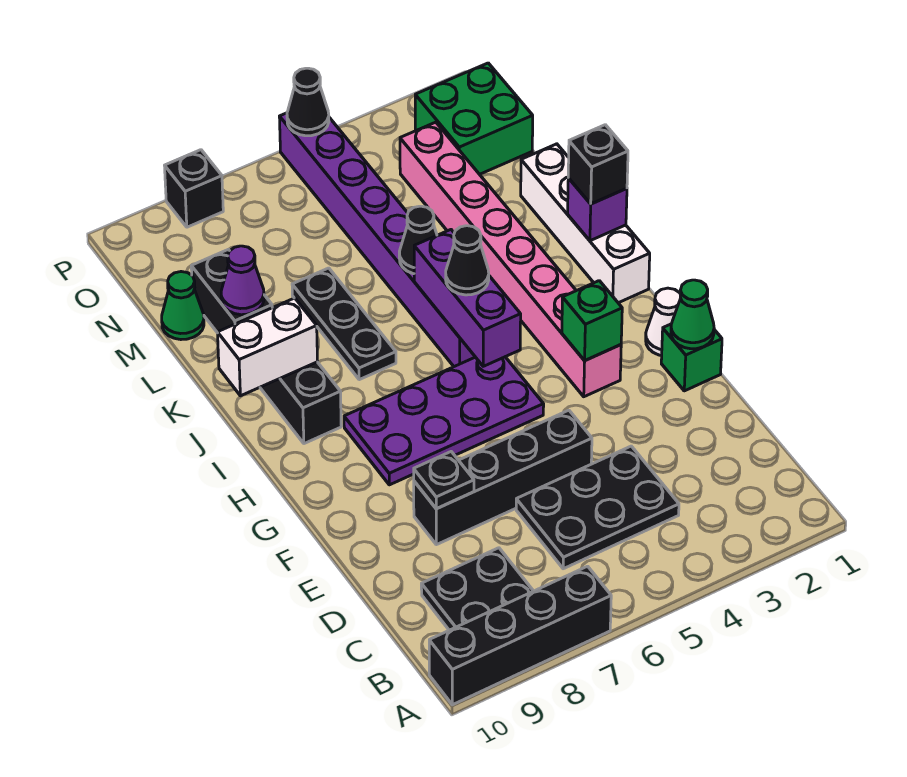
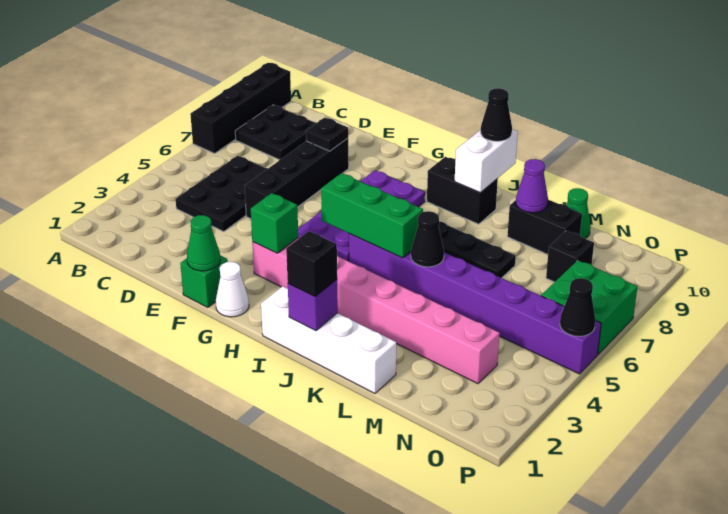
purple 1x3 brick [414,230,521,366] -> green 1x3 brick [321,173,423,258]
black 1x1 cone [446,226,489,295] -> black 1x1 cone moved to [481,88,512,141]
green 2x2 brick [415,63,533,174] -> green 2x2 brick moved to [541,260,638,354]
black 1x1 brick [165,150,223,227] -> black 1x1 brick moved to [546,231,594,282]

